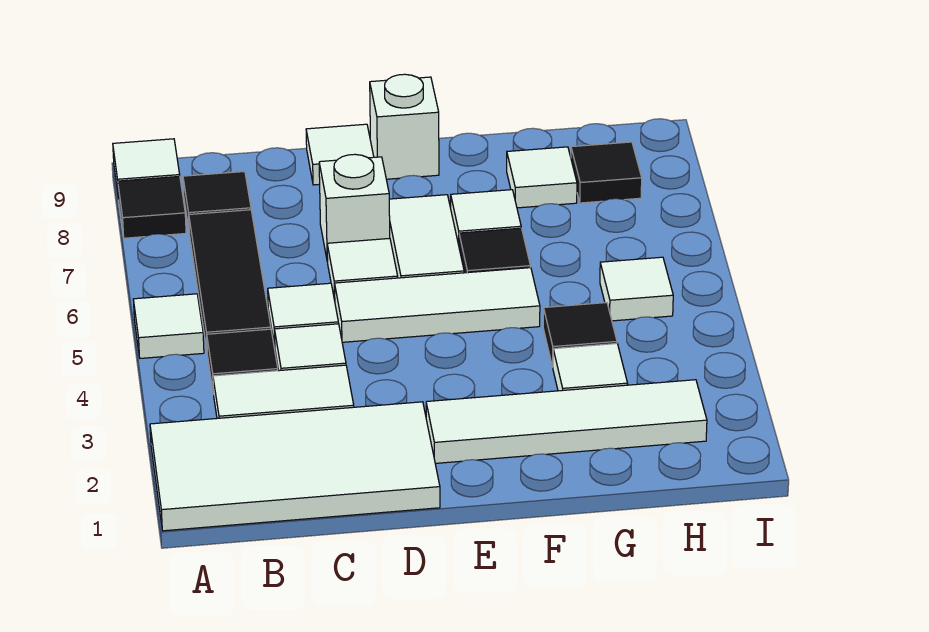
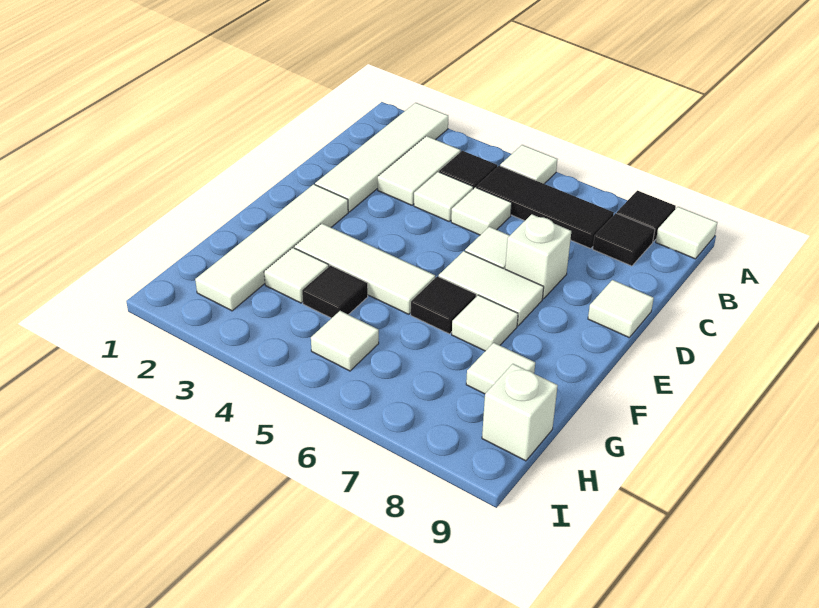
white 2x4 tile [150,402,440,531] -> white 1x4 tile [315,103,448,212]
white 1x3 tile [335,268,540,342] -> white 1x3 tile turned to [294,224,435,314]
white 1x1 brick [370,74,439,179] -> white 1x1 brick moved to [482,364,558,461]
black 1x1 tile [571,142,642,203] -> none

